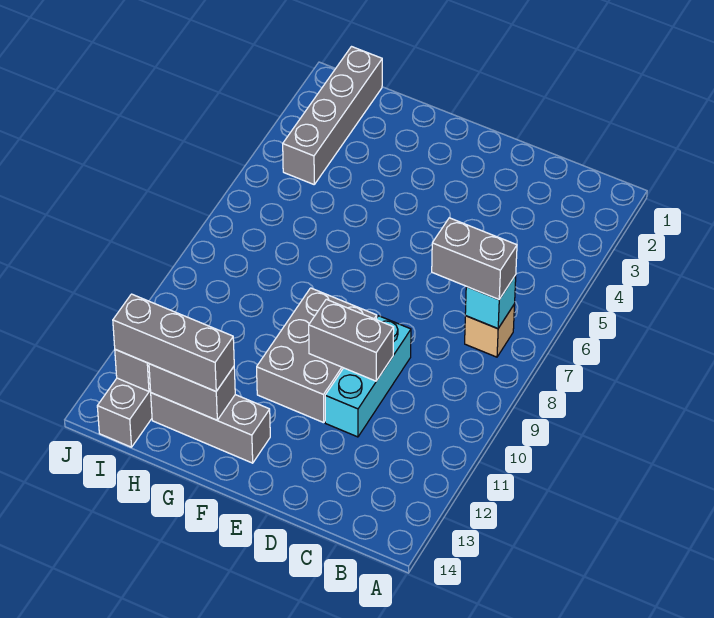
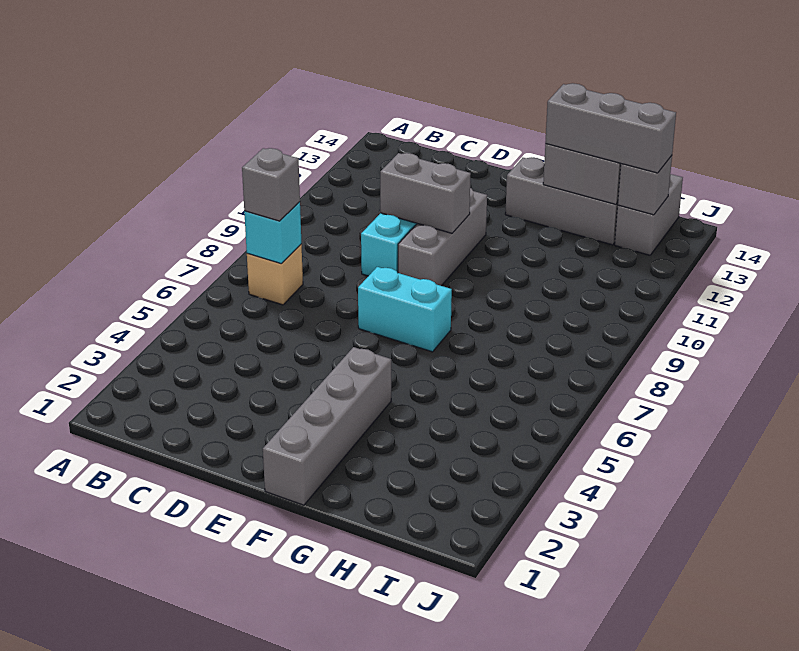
grey 1x2 brick [432,218,517,299] -> grey 1x1 brick [242,148,300,221]
none -> cyan 1x2 brick [358,267,452,352]
grey 2x3 brick [257,288,377,423] -> grey 1x3 brick [398,188,487,286]
grey 1x4 brick [283,47,382,184] -> grey 1x4 brick moved to [263,347,391,505]

